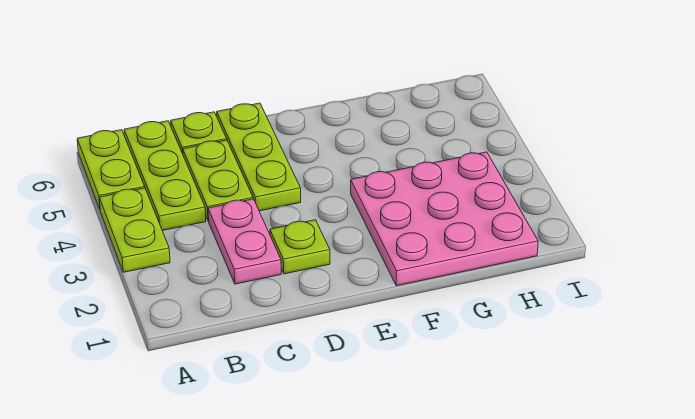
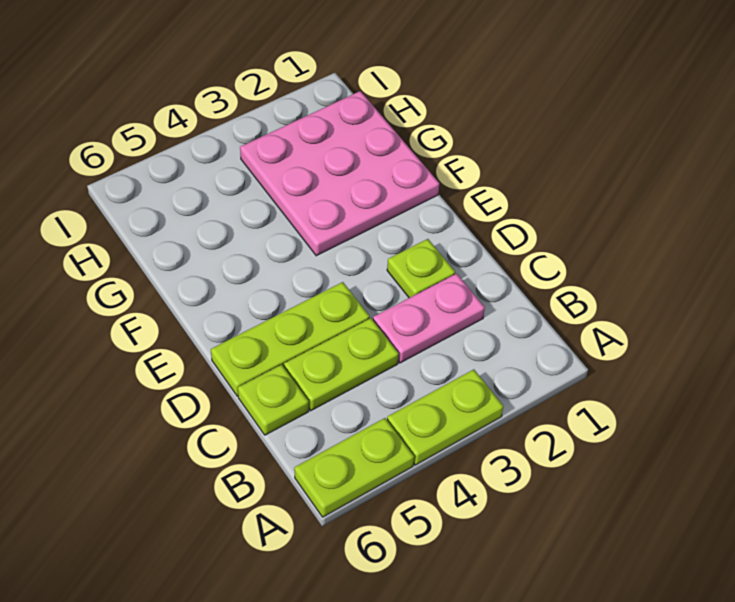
lime 1x3 plate [124,121,206,231] -> none

